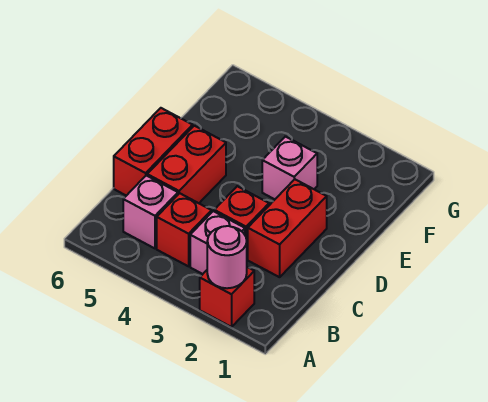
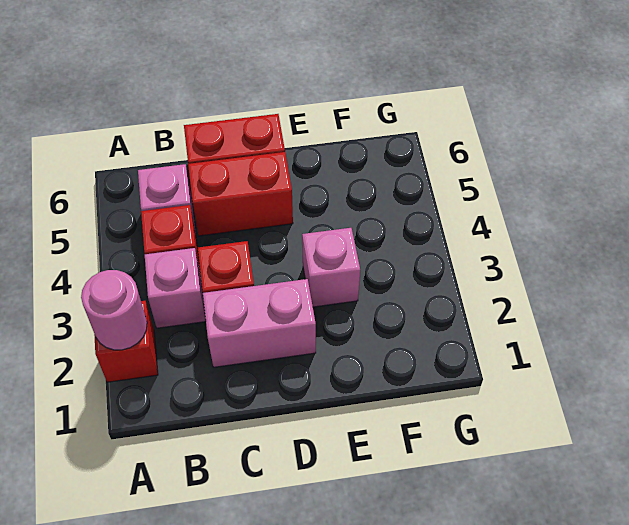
red 1x2 brick [248,179,327,277] -> pink 1x2 brick [203,279,316,367]

